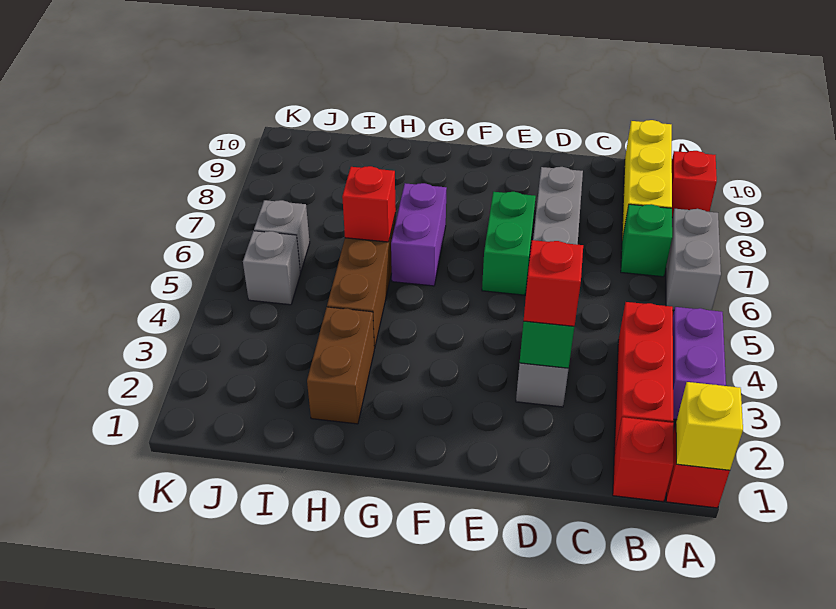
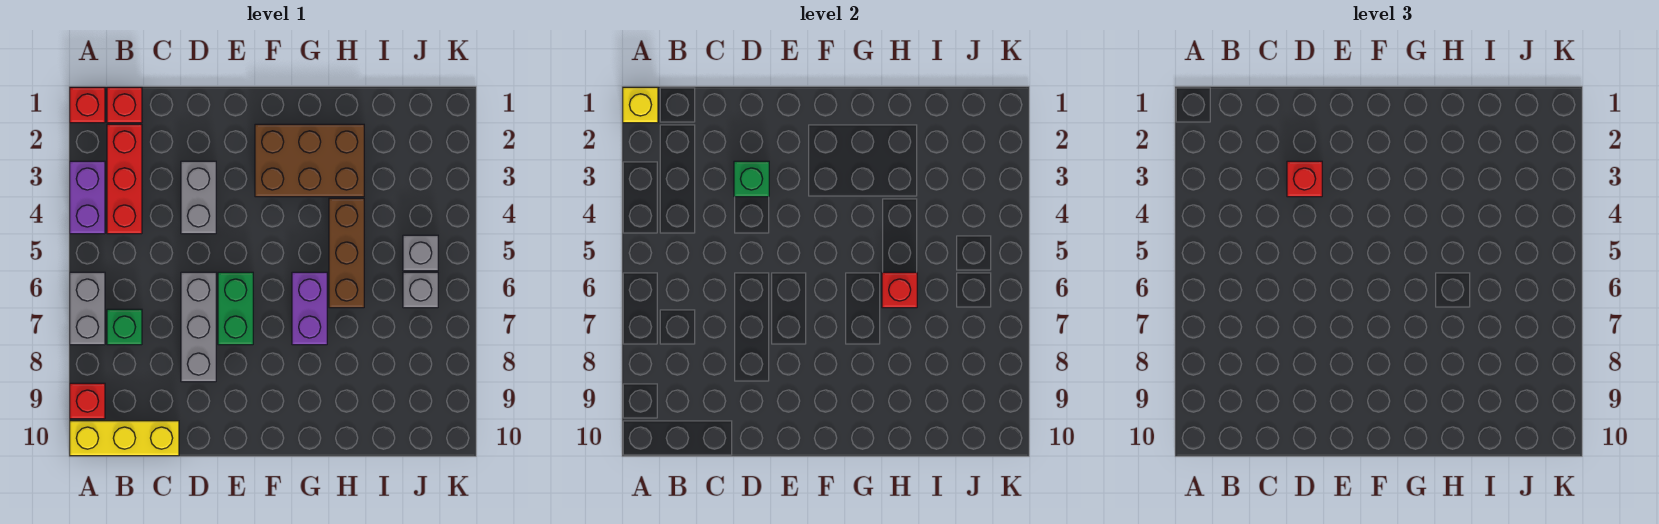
yellow 1x3 brick [622,120,672,239] -> yellow 1x3 brick turned to [70,421,179,456]
brown 1x2 brick [307,307,374,424] -> brown 2x3 brick [255,124,364,197]

